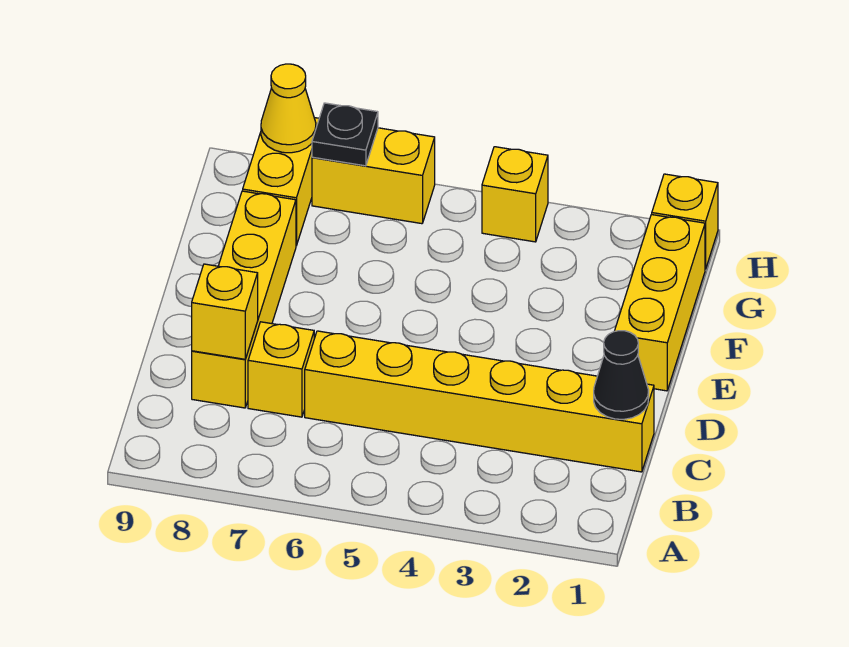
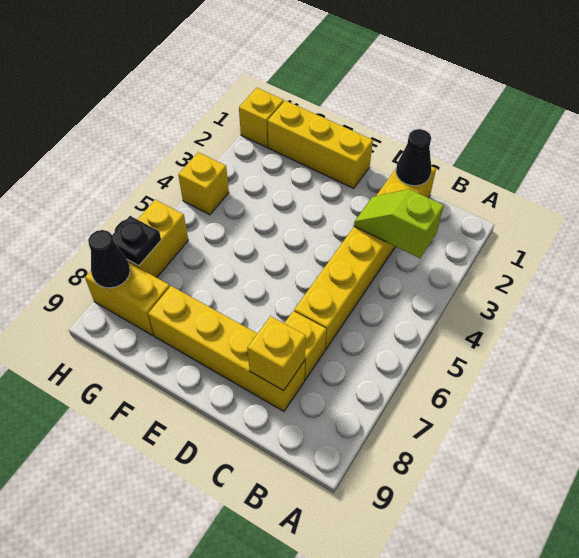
none -> lime 1x2 slope [354,189,444,258]
yellow 1x1 cone [261,64,316,153] -> black 1x1 cone [88,230,130,288]

